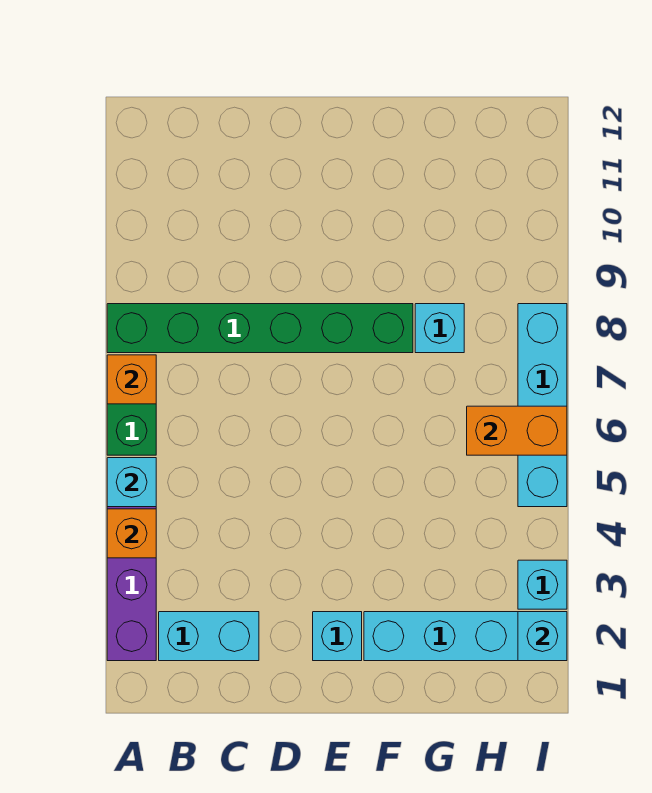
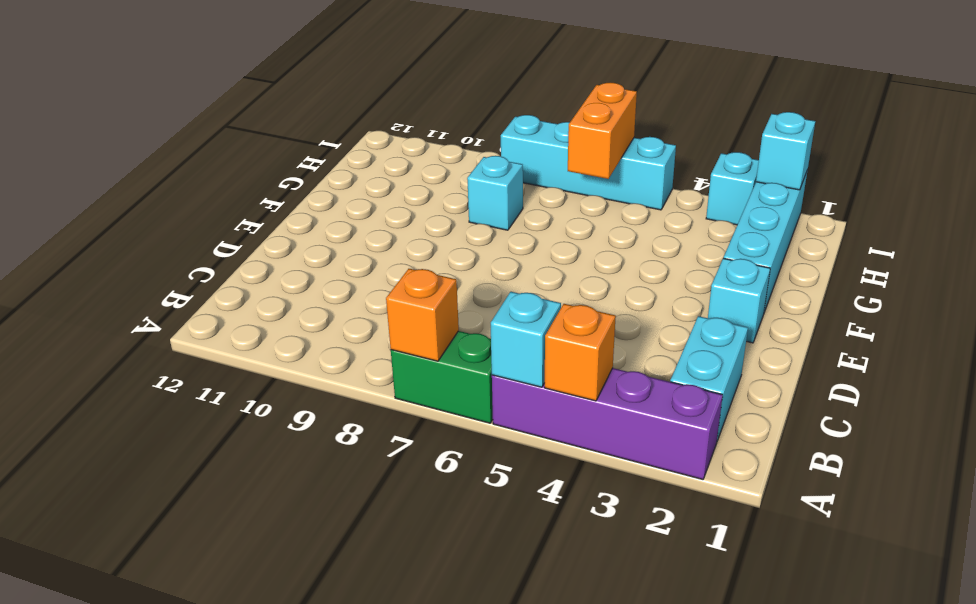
green 1x6 brick [107,304,413,353] -> none

